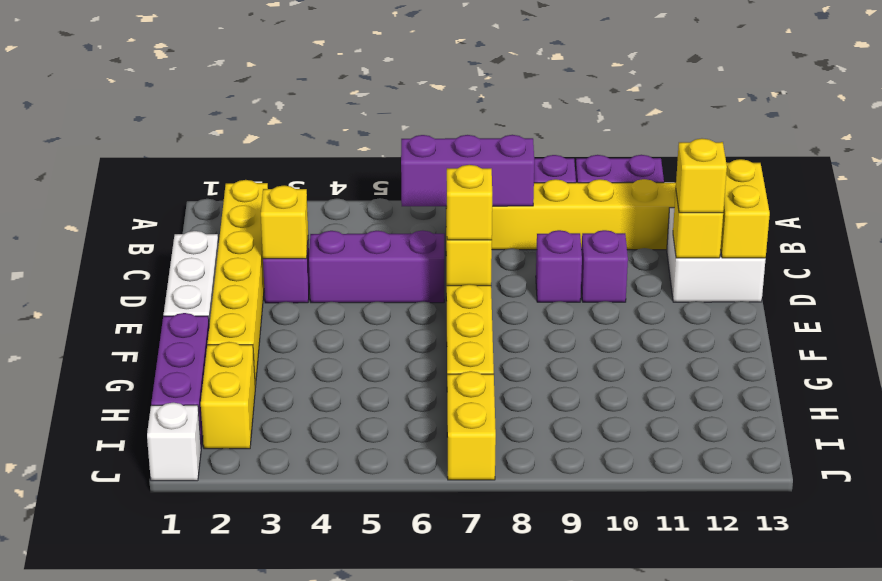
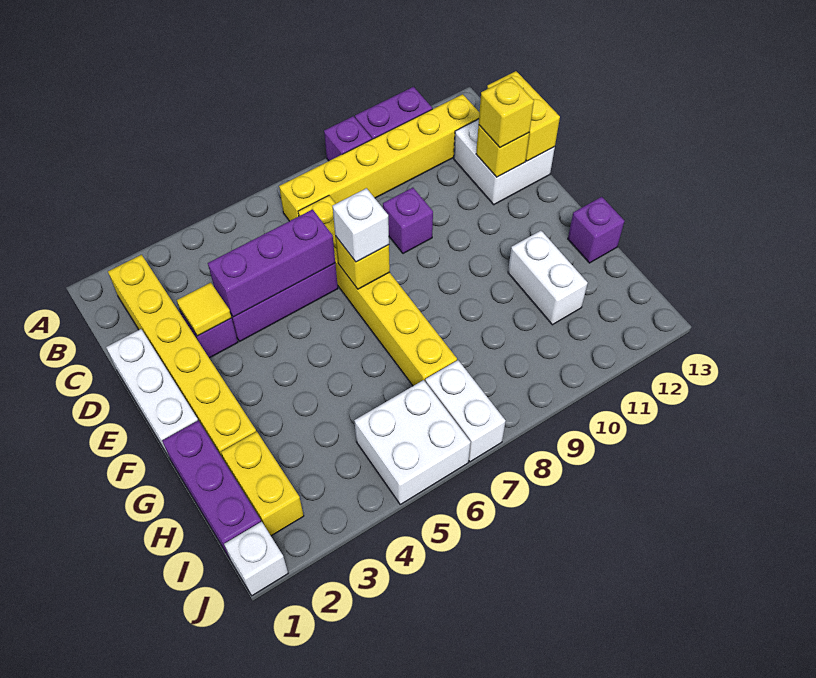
purple 1x3 brick [401,135,534,206] -> purple 1x3 brick moved to [208,209,335,317]
yellow 1x1 brick [261,185,308,259] -> yellow 1x1 tile [177,283,231,336]
purple 1x1 brick [581,230,628,302] -> purple 1x1 brick moved to [568,197,624,263]
yellow 1x1 brick [446,165,493,240] -> white 1x1 brick [333,188,389,262]
none -> white 1x2 brick [508,231,588,325]
none -> white 2x2 brick [354,380,471,504]
yellow 1x2 brick [447,371,496,480] -> white 1x2 brick [425,360,505,462]

